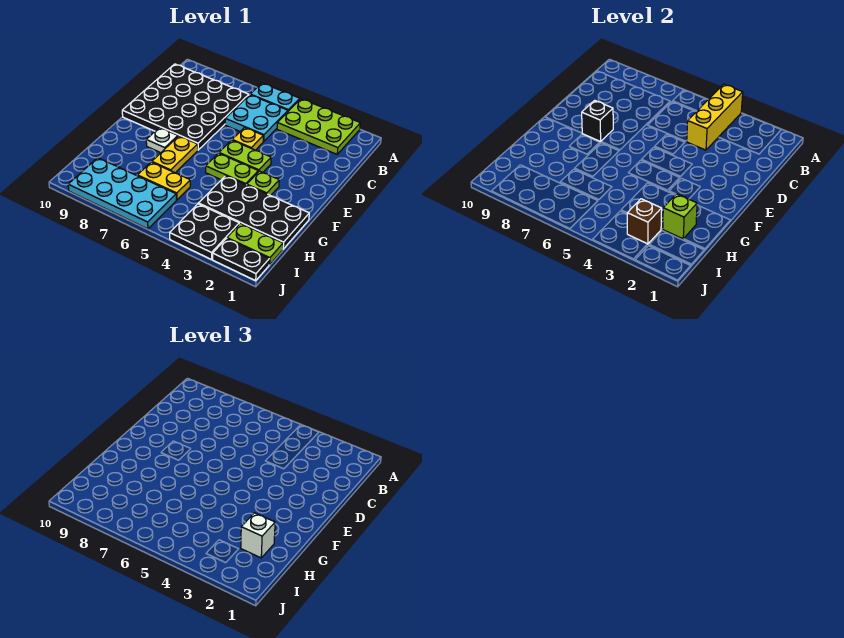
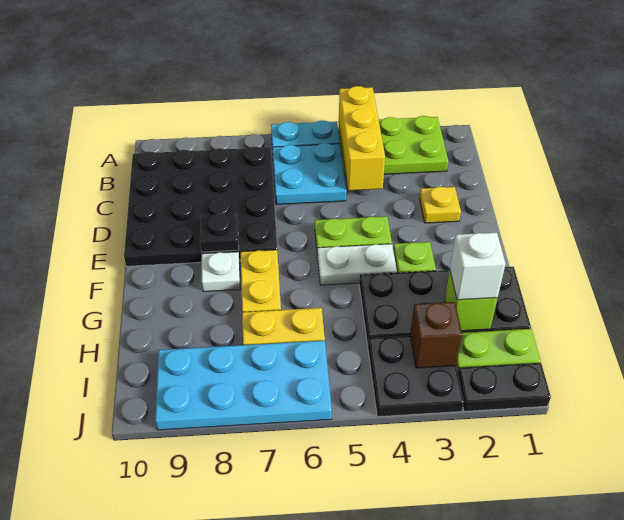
yellow 1x1 plate [232,127,263,150] -> yellow 1x1 plate moved to [420,187,461,223]
black 1x1 brick [582,100,613,142] -> black 1x1 plate [200,213,239,252]
lime 1x2 plate [206,153,258,185] -> white 1x2 plate [317,244,397,285]

